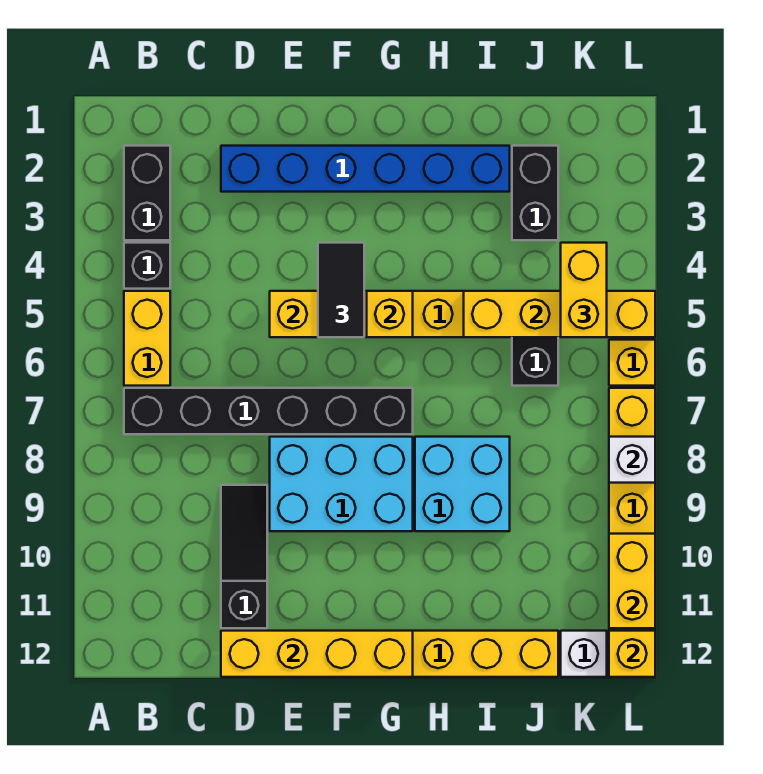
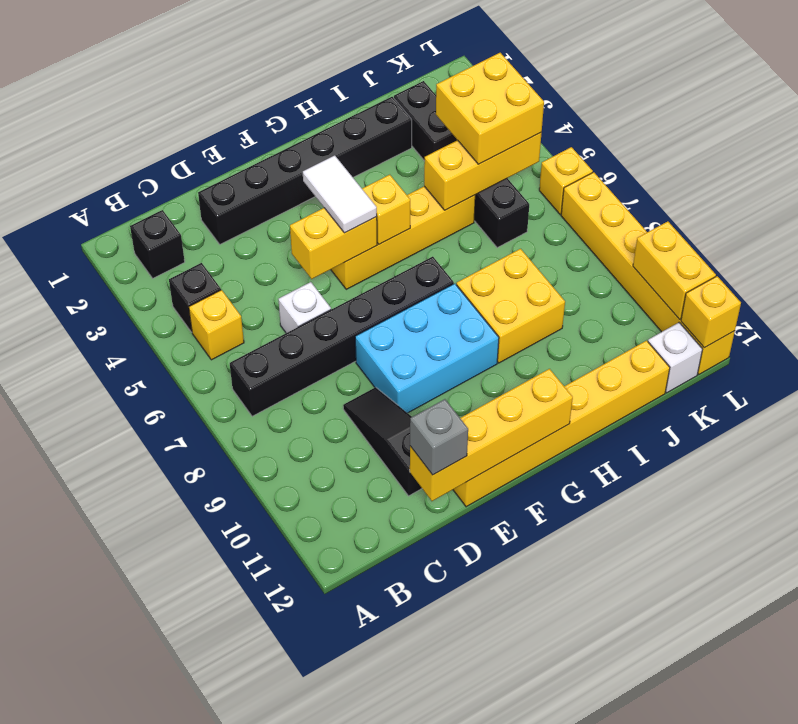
black 1x2 brick [124,146,170,240] -> black 1x1 brick [130,210,185,278]
yellow 1x2 brick [124,291,170,386] -> yellow 1x1 brick [189,290,244,360]
blue 1x6 brick [221,146,510,192] -> black 1x6 brick [198,97,412,244]
none -> grey 1x1 brick [410,399,468,475]
black 1x2 tile [318,243,364,337] -> white 1x2 tile [303,155,377,233]
cyan 2x2 brick [415,437,510,531] -> yellow 2x2 brick [456,249,565,363]
yellow 1x4 brick [464,291,655,337] -> yellow 1x3 brick [424,133,541,210]
yellow 1x2 brick [561,243,607,337] -> yellow 2x2 brick [436,53,544,164]
white 1x1 brick [609,437,655,483] -> white 1x1 brick moved to [278,282,331,333]

